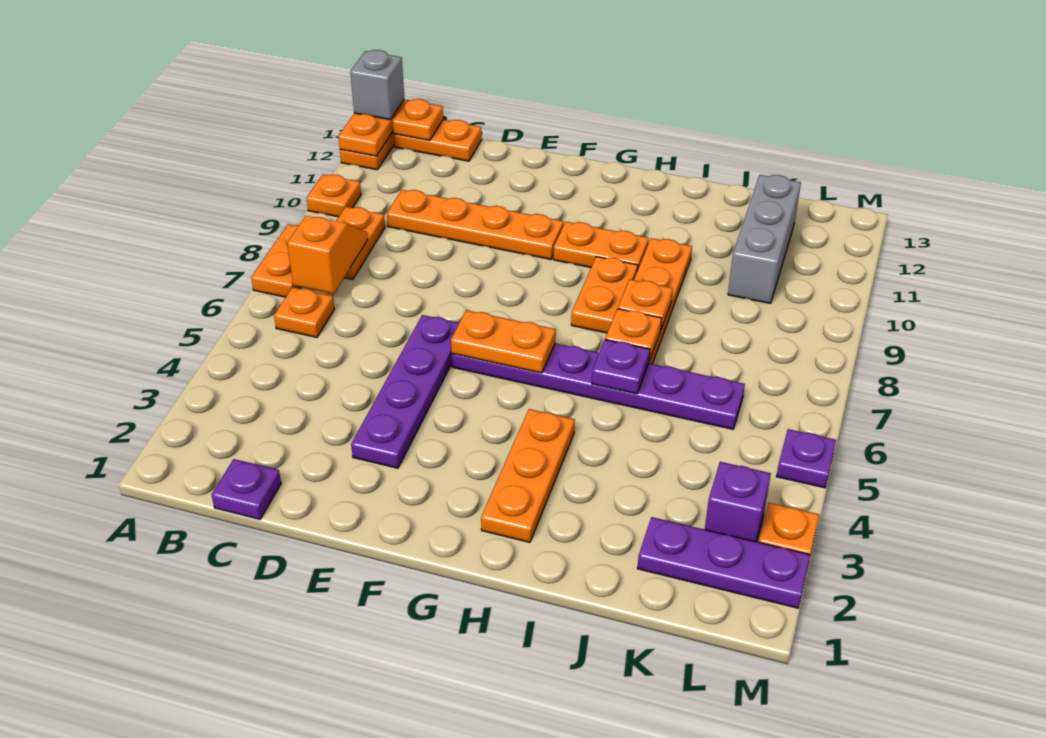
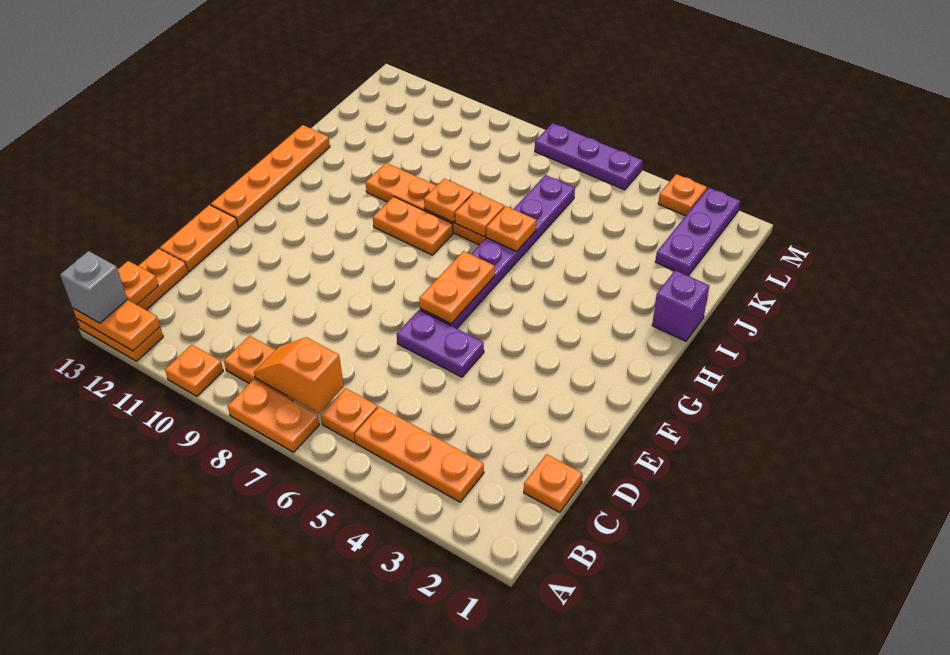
purple 1x1 plate [212,459,281,519] -> orange 1x1 plate [524,454,583,512]
orange 1x4 plate [387,190,564,259] -> orange 1x4 plate moved to [211,125,330,227]
purple 1x4 plate [351,315,459,468] -> purple 1x2 plate [397,310,484,377]
orange 1x2 plate [553,222,649,271] -> orange 1x2 plate moved to [160,205,238,272]
orange 1x3 plate [481,409,575,542] -> orange 1x3 plate moved to [355,407,484,502]
purple 1x1 plate [592,340,650,394] -> orange 1x1 plate [486,206,536,252]
grey 1x3 brick [728,175,801,304] -> none
purple 1x1 brick [705,462,771,542] -> purple 1x1 brick moved to [652,270,709,341]
purple 1x1 plate [776,429,836,488] -> purple 1x3 plate [535,123,643,190]

